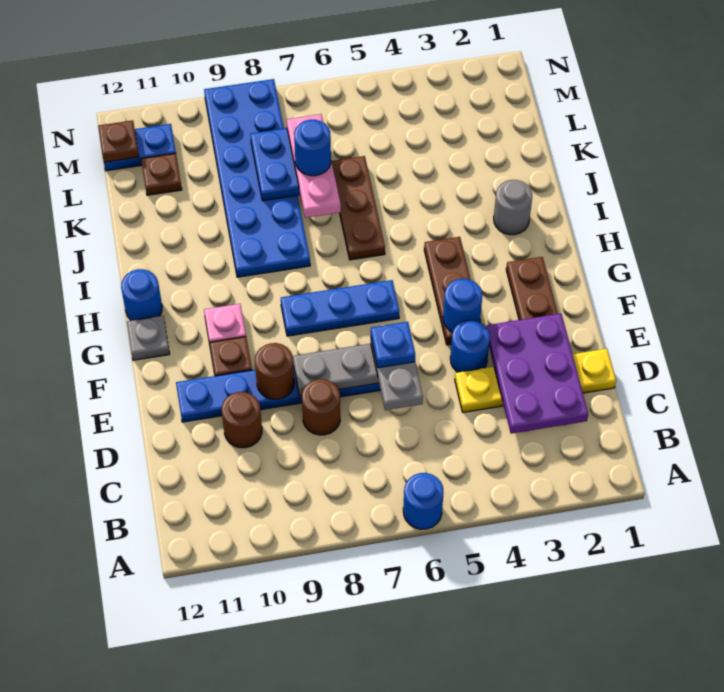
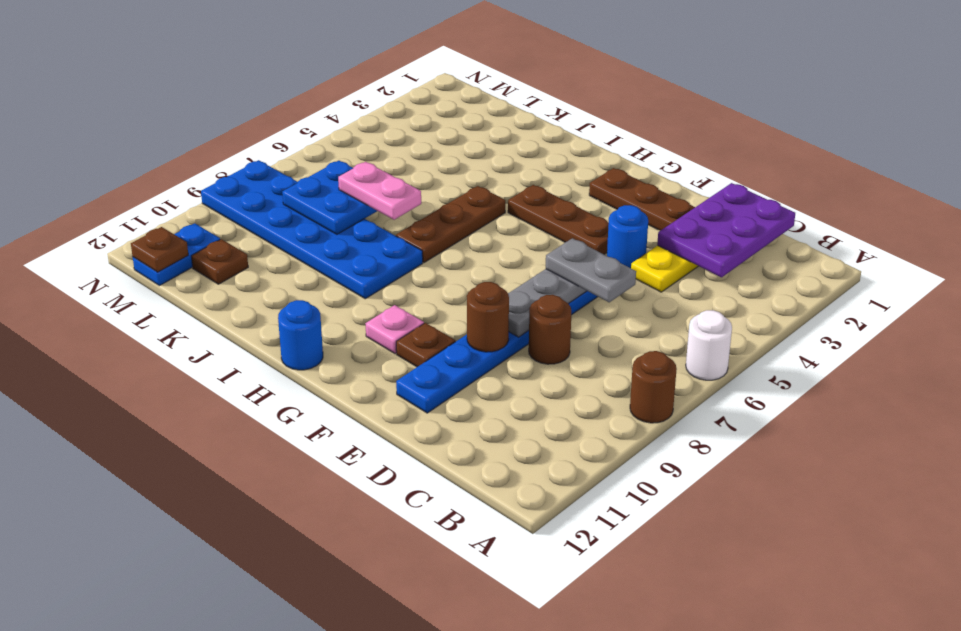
blue 1x1 round brick [403,473,444,529] -> white 1x1 round brick [686,310,732,380]
purple 2x3 plate [486,314,588,434] -> purple 2x3 plate turned to [657,183,795,277]
brown 1x1 round brick [222,392,262,448] -> brown 1x1 round brick moved to [630,351,677,423]
blue 1x1 plate [371,322,415,368] -> none
blue 1x1 round brick [443,279,482,332] -> none
blue 1x3 plate [281,280,399,336] -> none
grey 1x1 plate [127,316,170,360] -> none
grey 1x1 round brick [494,180,532,235] -> none
brown 1x3 plate [332,156,385,260] -> brown 1x3 plate turned to [396,186,505,263]
pink 1x3 plate [287,114,341,218] -> pink 1x2 plate [338,162,421,220]
blue 1x1 round brick [294,120,331,176] -> none

